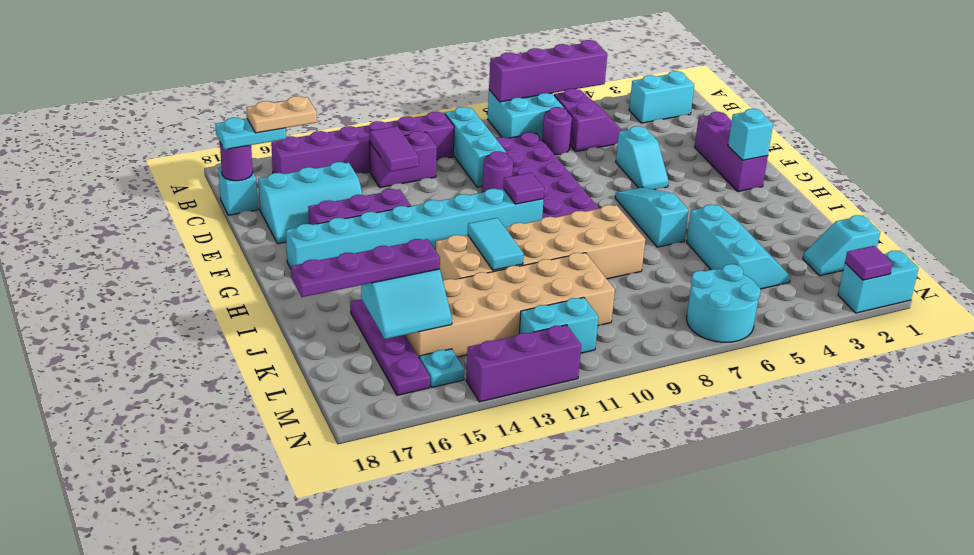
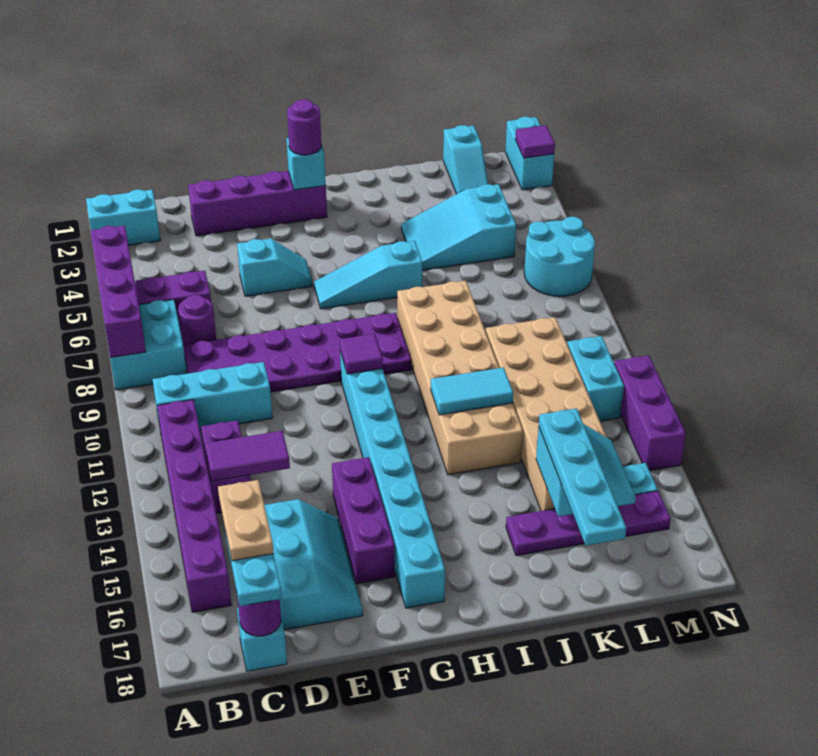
cyan 1x2 brick [629,71,694,123] -> cyan 1x2 brick turned to [86,190,160,245]
purple 1x3 brick [695,112,768,192] -> purple 1x4 brick [188,171,327,236]
purple 1x1 round brick [482,151,513,193] -> purple 1x1 round brick moved to [287,100,321,155]
cyan 2x3 slope [686,205,791,289] -> cyan 2x3 slope turned to [401,184,516,270]
purple 1x4 plate [291,239,440,297] -> cyan 1x4 plate [539,408,626,546]

